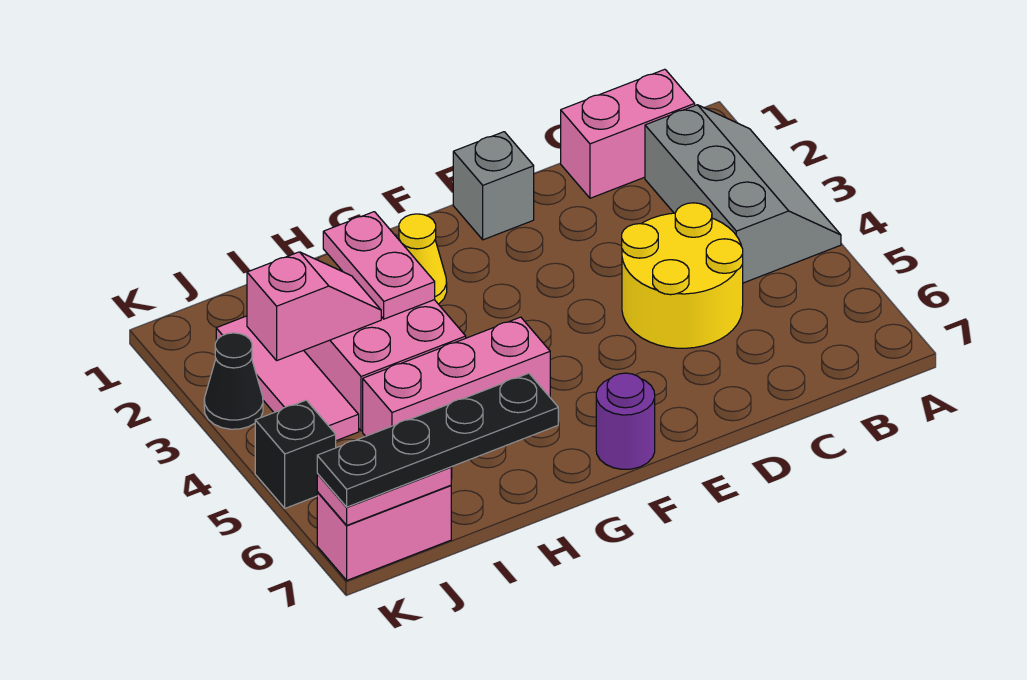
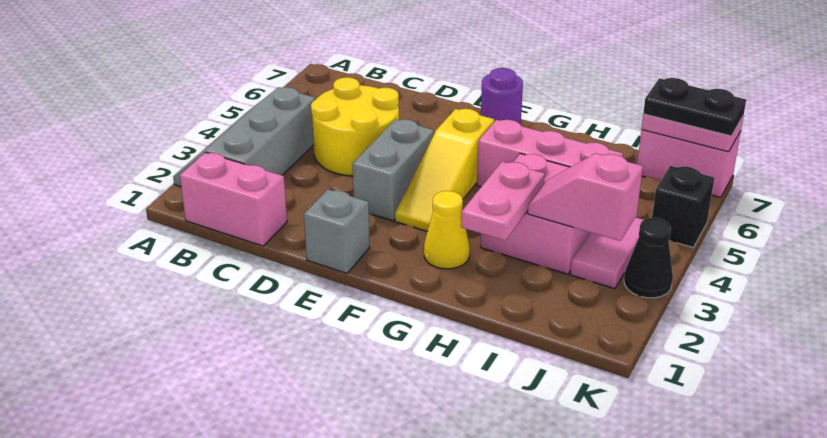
none -> grey 1x2 brick [353,119,434,221]
none -> yellow 1x3 slope [395,109,494,231]
black 1x4 plate [317,373,558,507] -> black 1x2 plate [643,78,746,136]
pink 1x3 tile [216,316,359,441] -> pink 1x2 tile [570,217,644,289]

